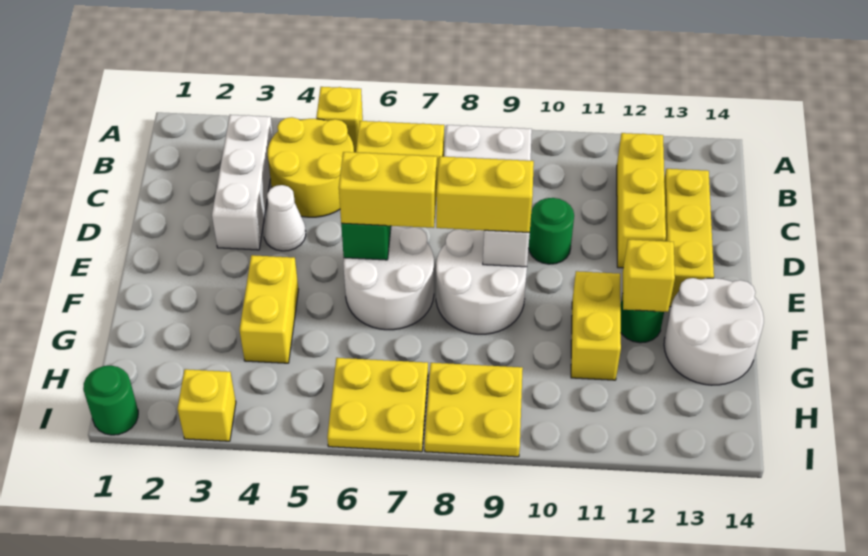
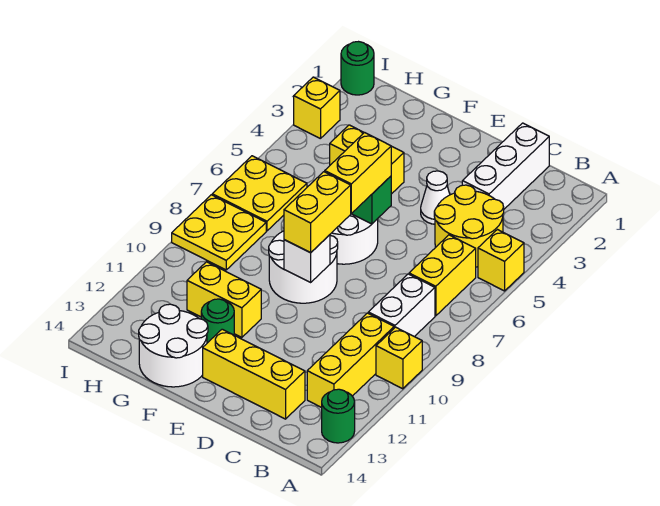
white 1x3 brick [212,115,273,250] -> white 1x3 brick turned to [462,123,549,209]
yellow 1x3 brick [617,133,666,268] -> yellow 1x3 brick turned to [307,313,394,408]
green 1x1 round brick [529,198,574,264] -> green 1x1 round brick moved to [322,389,355,443]
yellow 1x1 brick [623,240,675,312] -> yellow 1x1 brick moved to [376,327,422,389]

